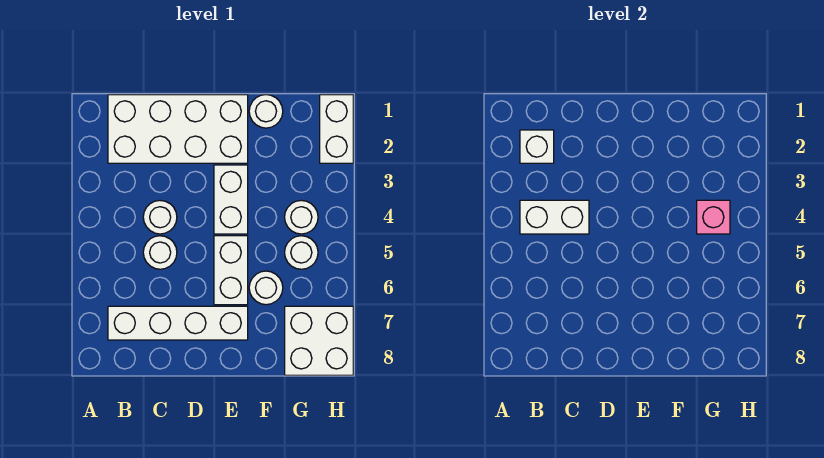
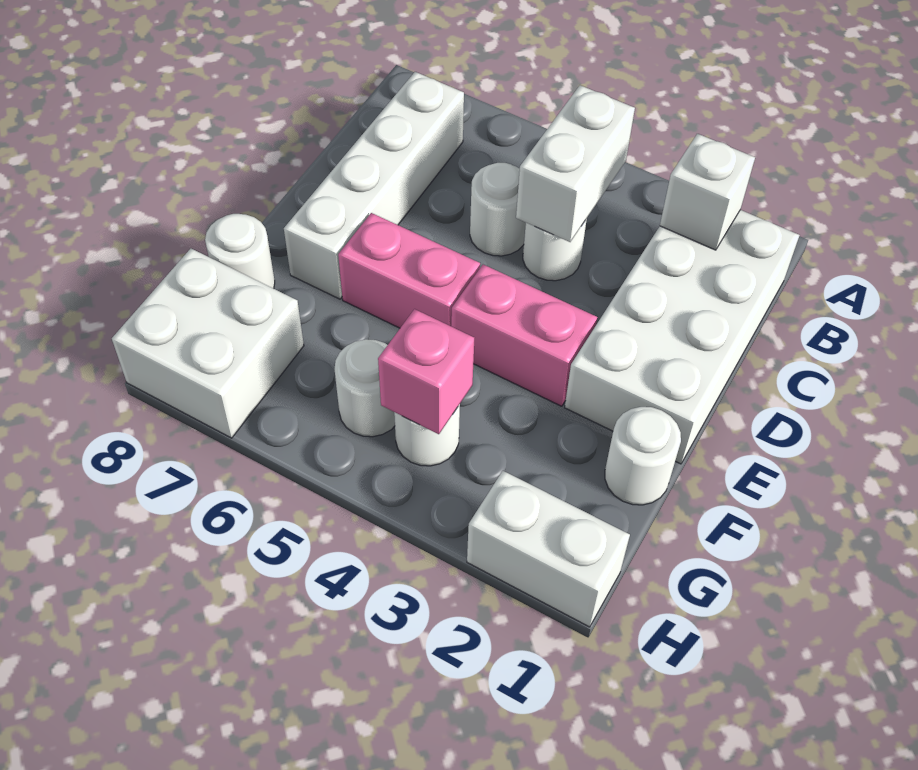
white 1x2 brick [214,165,248,234] -> pink 1x2 brick [451,265,597,406]
white 1x2 brick [214,236,248,305] -> pink 1x2 brick [338,213,480,328]
white 1x1 round brick [249,271,283,305] -> white 1x1 round brick moved to [205,214,275,289]

